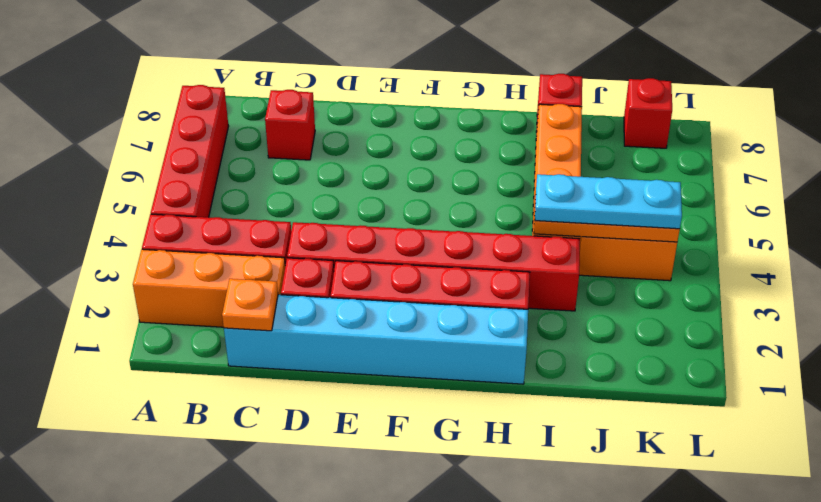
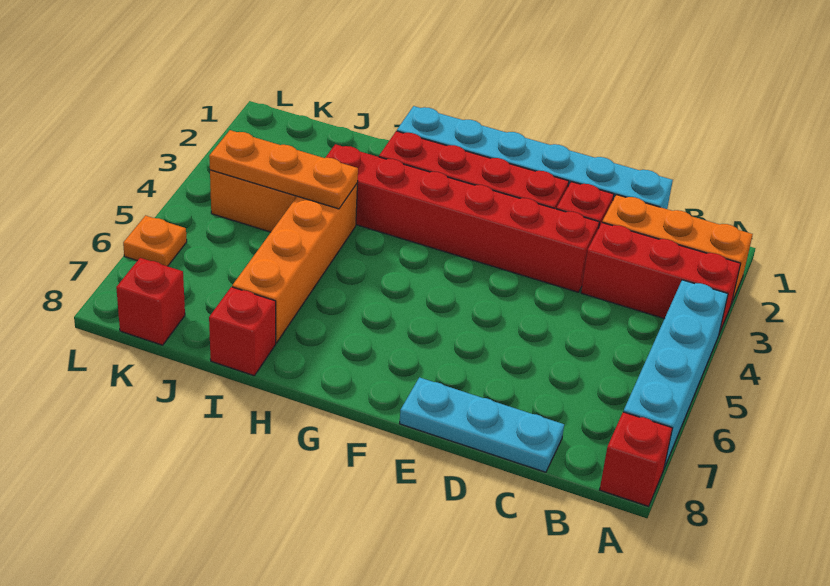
red 1x4 brick [151,85,229,217] -> cyan 1x4 brick [623,280,728,468]
orange 1x1 plate [222,279,278,331] -> orange 1x1 plate moved to [123,216,187,266]
red 1x1 brick [265,90,315,160] -> red 1x1 brick moved to [600,412,672,507]
cyan 1x3 plate [535,174,682,229] -> cyan 1x3 plate moved to [400,377,564,472]

